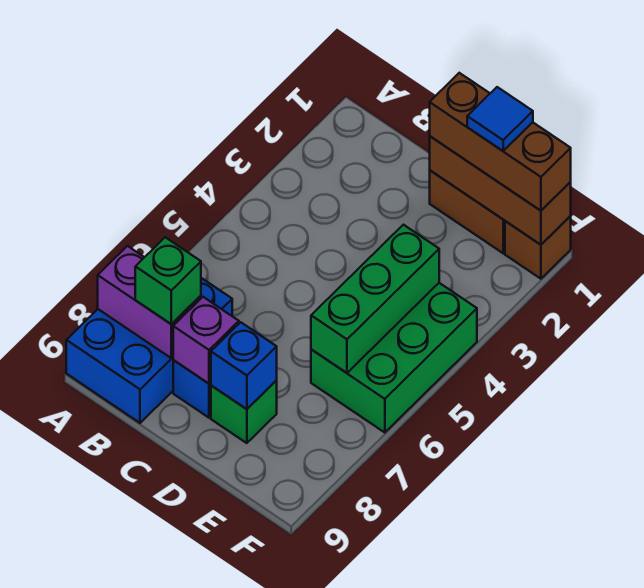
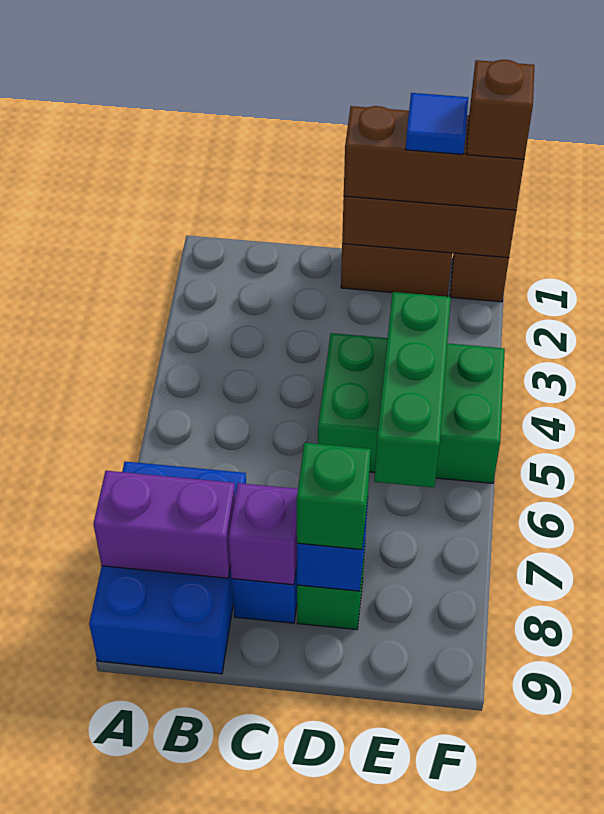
green 1x1 brick [135,237,201,324] -> green 1x1 brick moved to [297,443,371,550]
green 2x3 brick [311,283,477,433] -> green 2x3 brick turned to [318,333,505,483]
none -> brown 1x1 brick [466,60,534,159]

